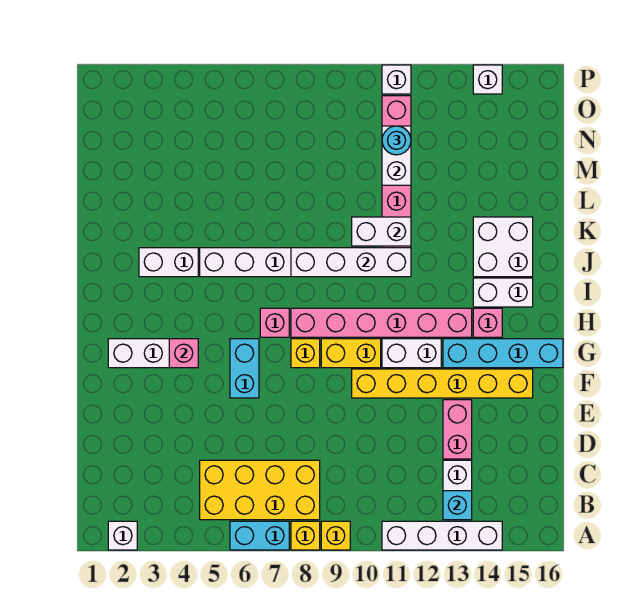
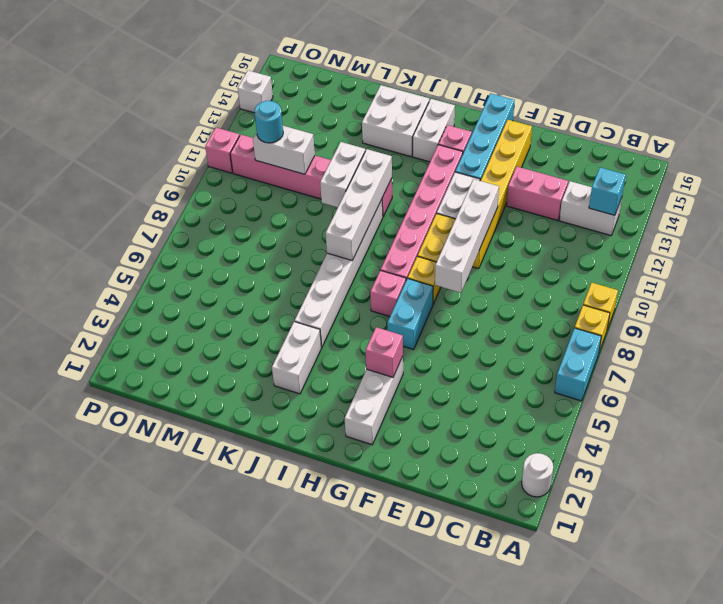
white 1x1 brick [108,521,137,550] -> white 1x1 round brick [522,453,553,497]
white 1x4 brick [382,521,502,550] -> white 1x4 brick moved to [435,179,499,293]
yellow 2x4 brick [200,460,320,520] -> none
cyan 1x2 brick [230,339,259,398] -> cyan 1x2 brick turned to [387,278,433,349]
white 1x1 brick [382,65,411,94] -> pink 1x1 brick [205,128,239,173]

